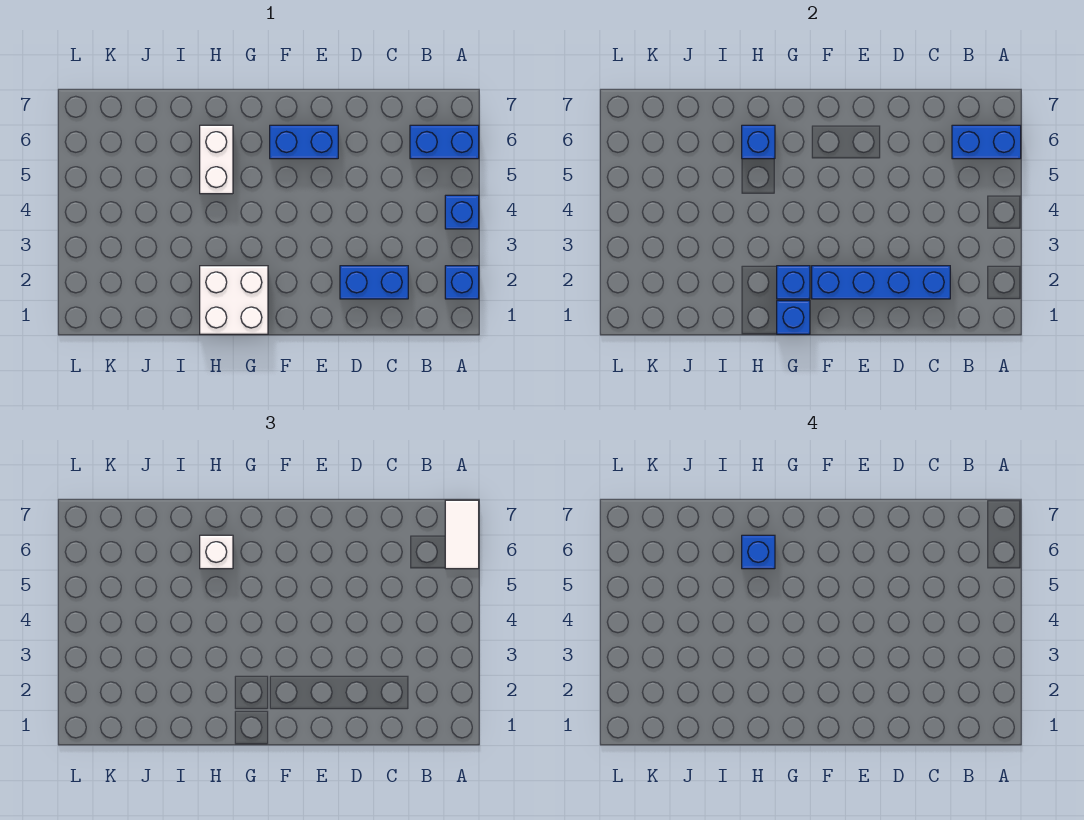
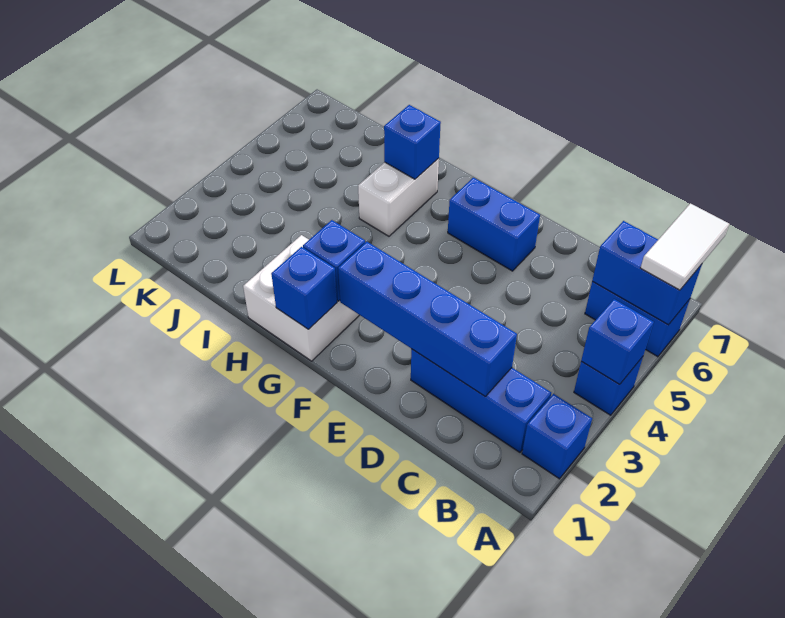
blue 1x2 brick [340,266,408,299] -> blue 1x3 brick [411,349,551,452]
white 1x1 brick [200,535,233,569] -> none
blue 1x1 brick [742,535,775,569] -> blue 1x1 brick moved to [581,299,654,384]

